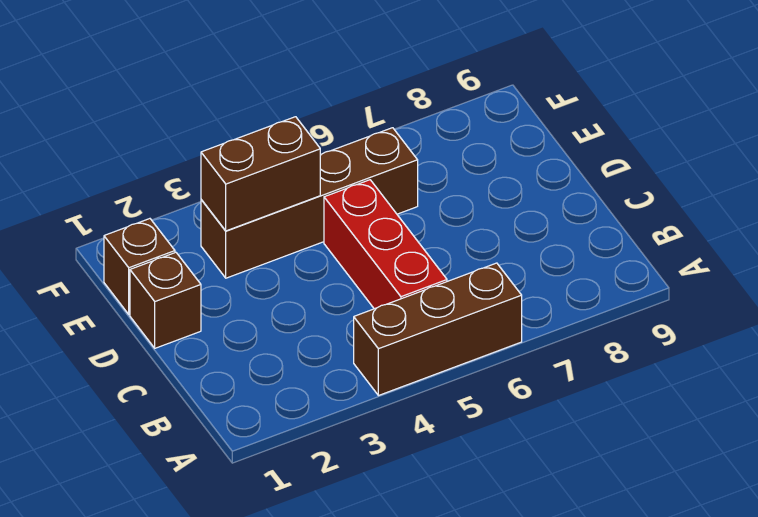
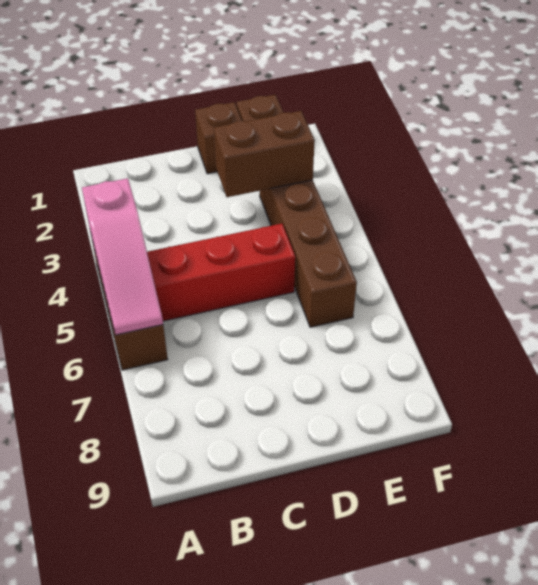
none -> pink 1x3 slope [82,178,163,335]
brown 1x2 brick [201,117,320,231] -> brown 1x2 brick turned to [214,111,315,197]

